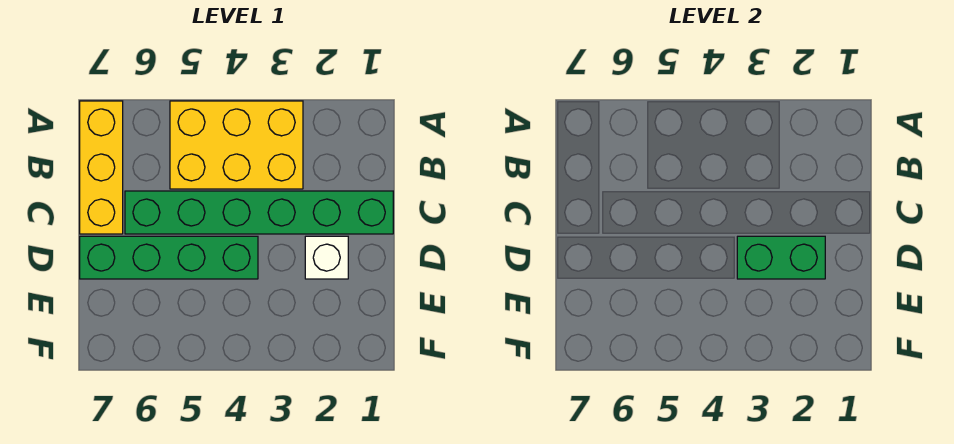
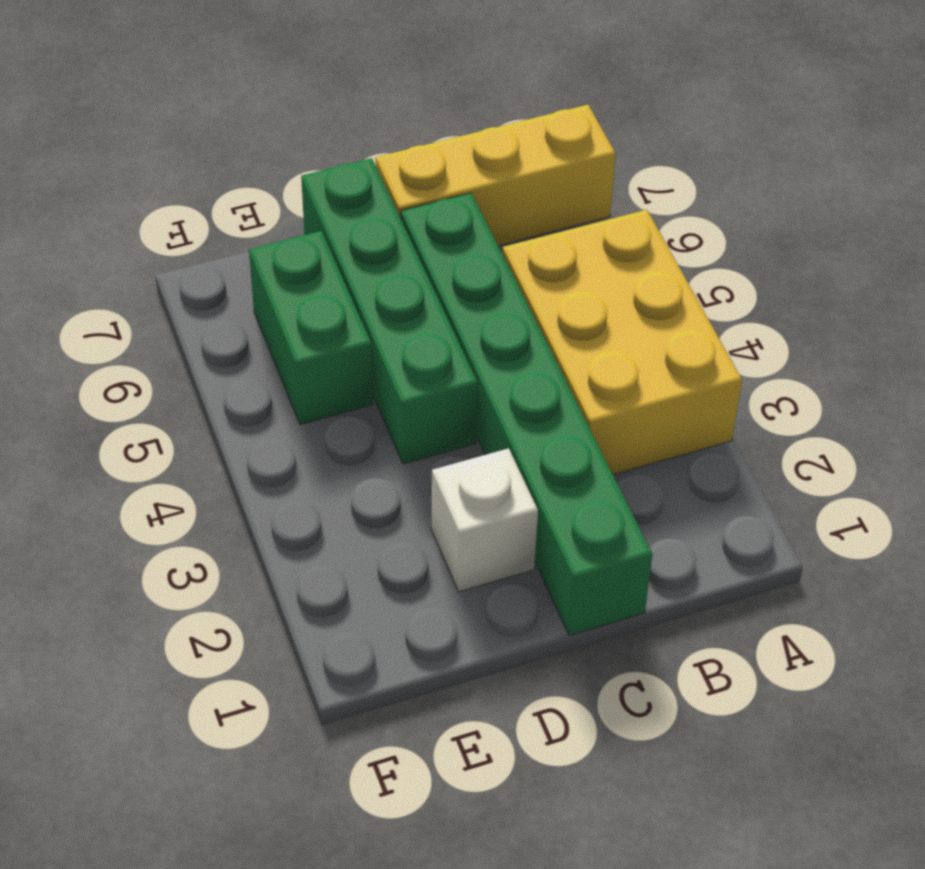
green 1x2 brick [737,236,825,279] -> green 1x2 brick moved to [249,231,373,425]

